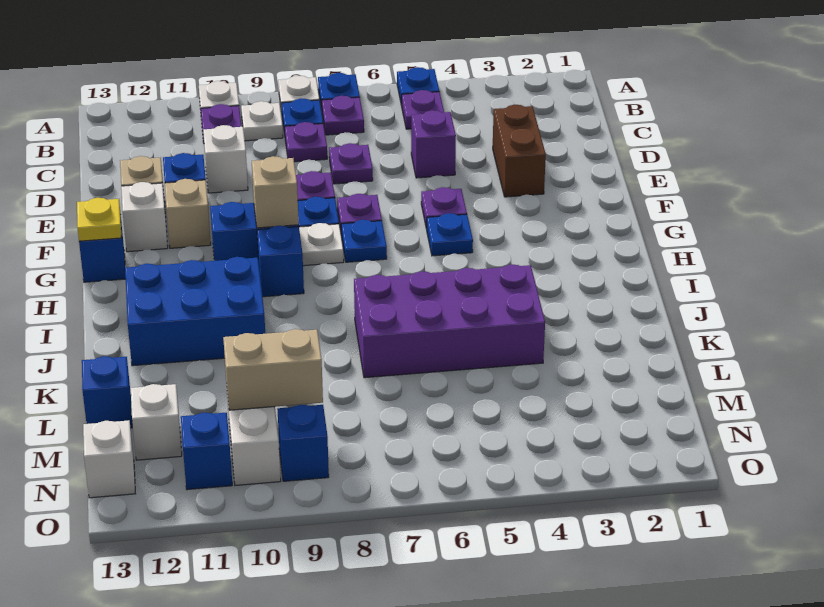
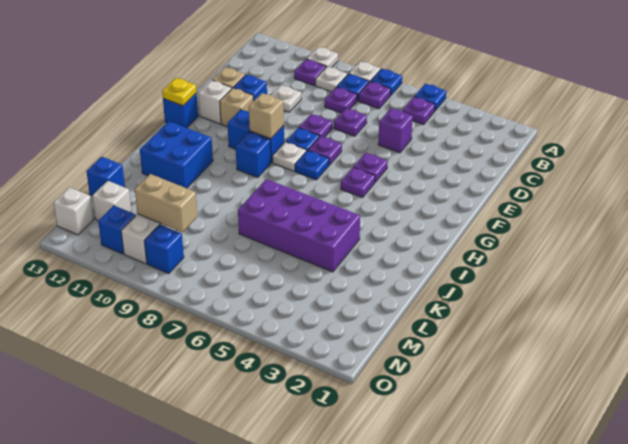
brown 1x2 brick [493,105,546,197] -> none
white 1x1 brick [203,125,248,193] -> white 1x1 plate [271,85,301,112]
blue 1x1 plate [427,213,473,256] -> purple 1x1 plate [341,167,375,198]
blue 2x3 brick [125,257,265,366] -> blue 2x2 brick [140,121,213,188]

